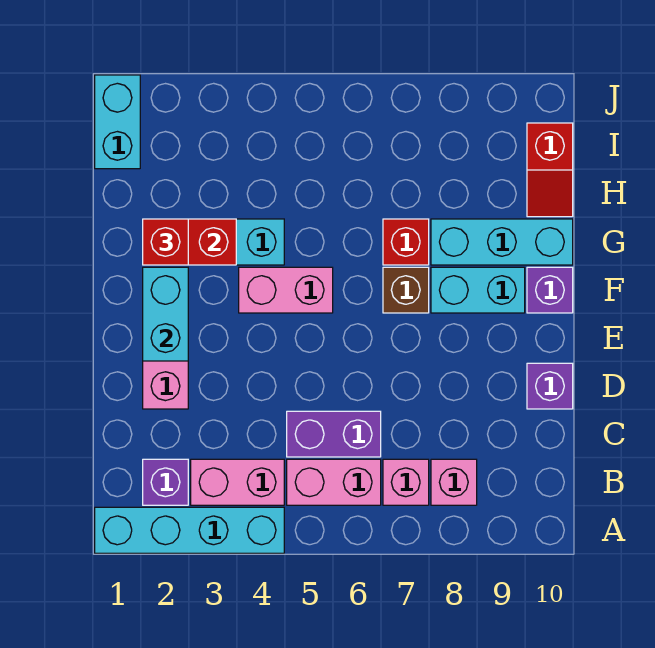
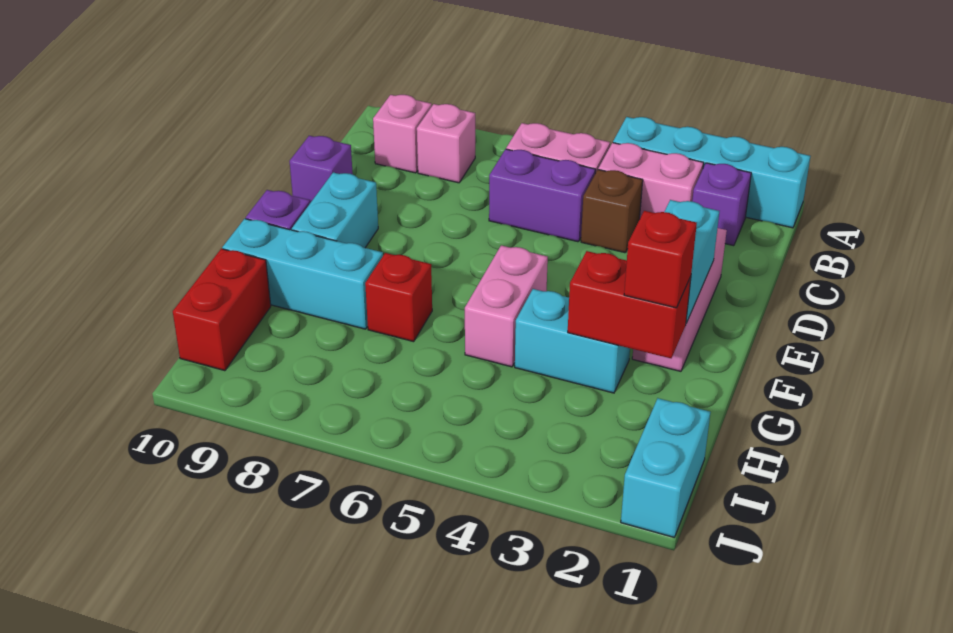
pink 1x1 brick [383,459,429,505] -> pink 1x1 brick moved to [373,95,432,173]
pink 1x2 brick [239,267,333,313] -> pink 1x2 brick turned to [465,245,548,367]
brown 1x1 brick [383,267,429,313] -> brown 1x1 brick moved to [581,170,643,253]
cyan 1x2 brick [431,267,525,313] -> cyan 1x2 brick turned to [292,173,378,248]
red 1x2 slope [527,123,573,217] -> red 1x2 brick [173,249,271,371]

